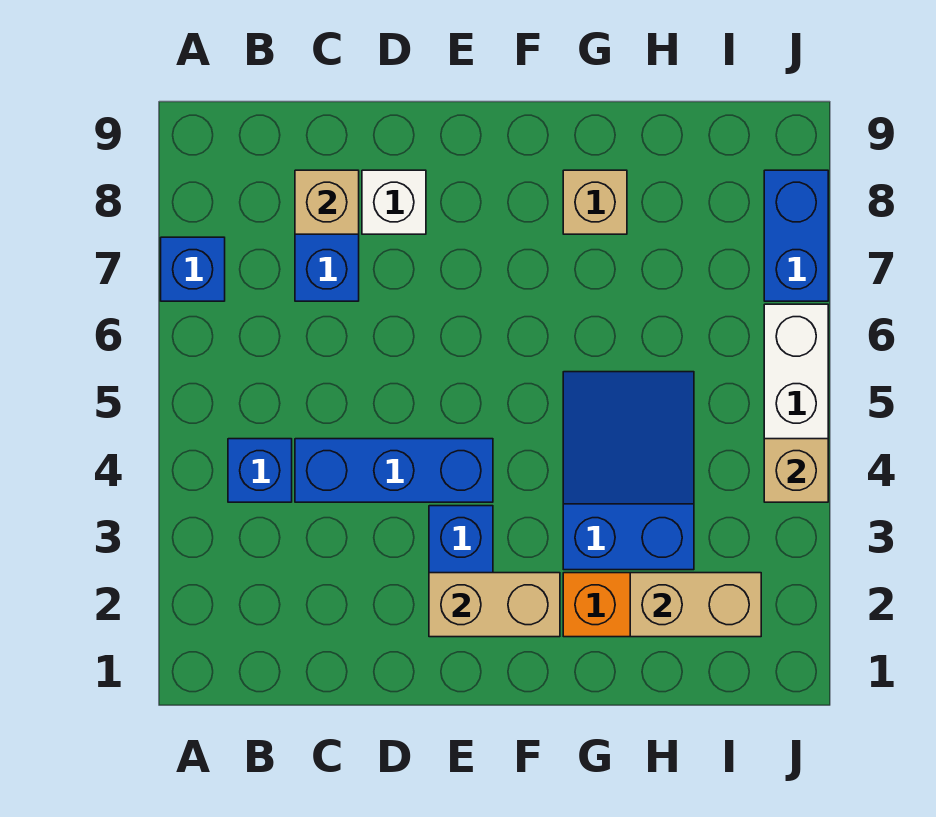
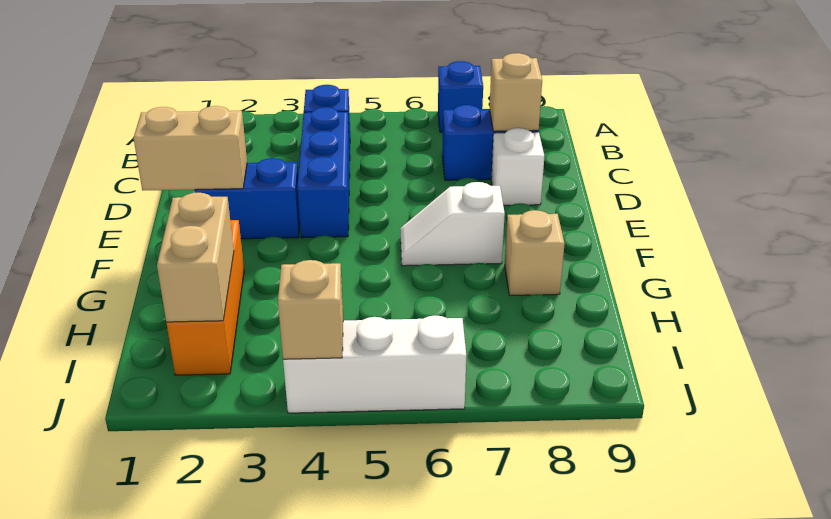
tan 1x2 brick [429,573,560,637] -> tan 1x2 brick turned to [134,106,247,190]
none -> white 1x2 slope [400,182,505,266]
blue 2x3 slope [563,372,694,570] -> none
blue 1x2 brick [764,170,828,301] -> none

